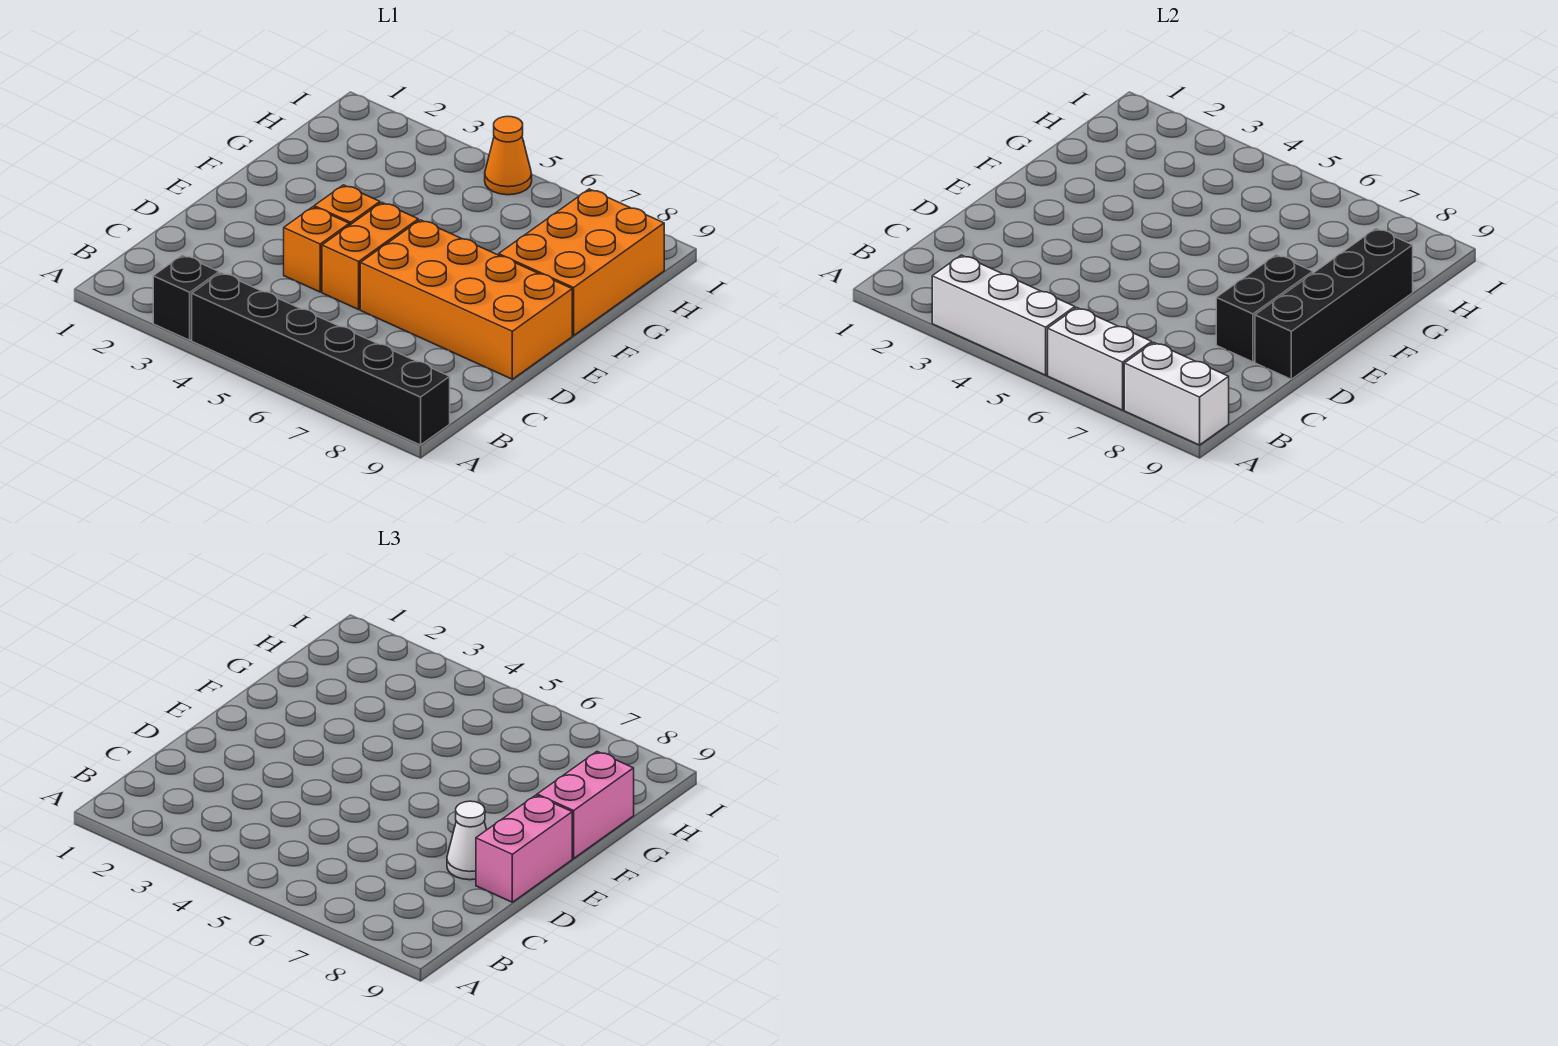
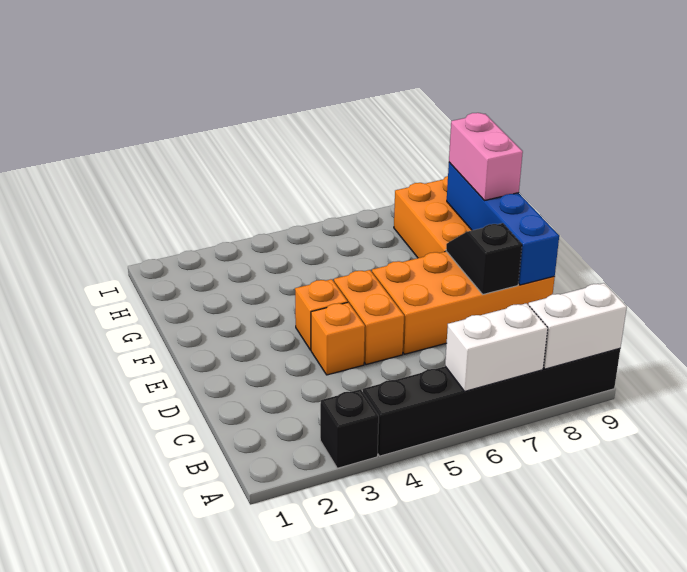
white 1x3 brick [932,255,1075,375] -> none
black 1x2 brick [1216,255,1313,362] -> black 1x2 slope [446,223,522,294]
white 1x1 cone [447,801,486,880] -> none
black 1x4 brick [1255,229,1413,379] -> blue 1x4 brick [447,162,559,285]
pink 1x2 brick [476,795,572,902] -> none
orange 1x1 cone [485,116,532,195] -> none

